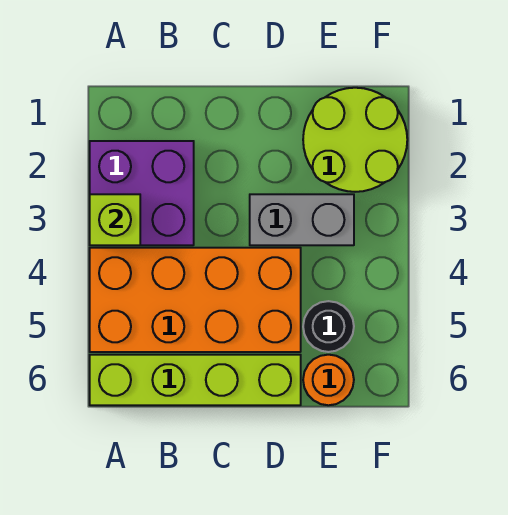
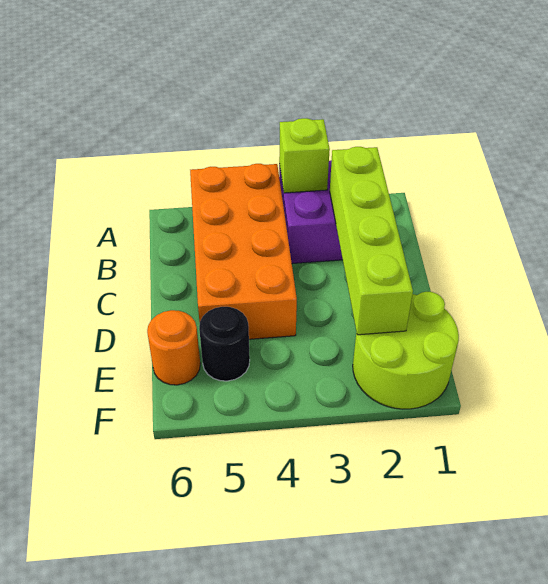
lime 1x4 brick [90,355,301,405] -> lime 1x4 brick moved to [330,147,413,335]
grey 1x2 brick [250,194,354,245] -> none

